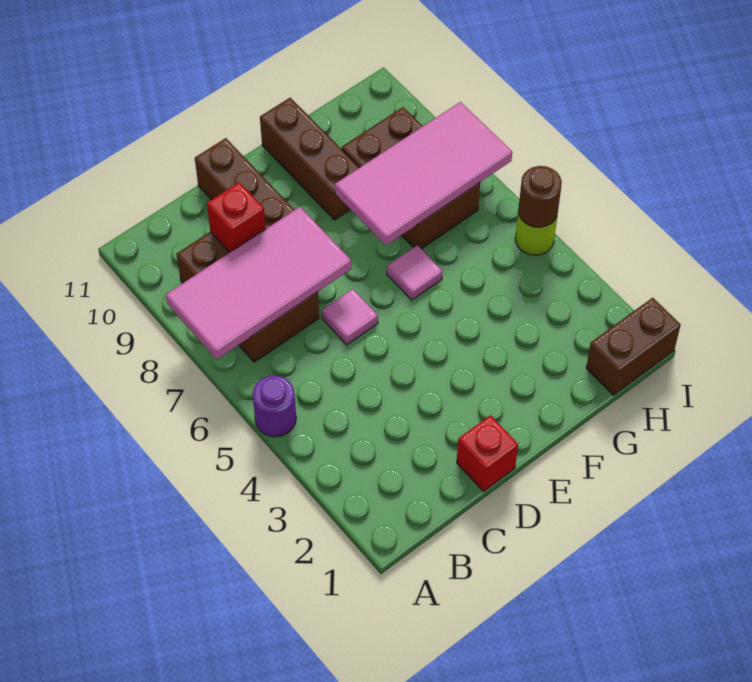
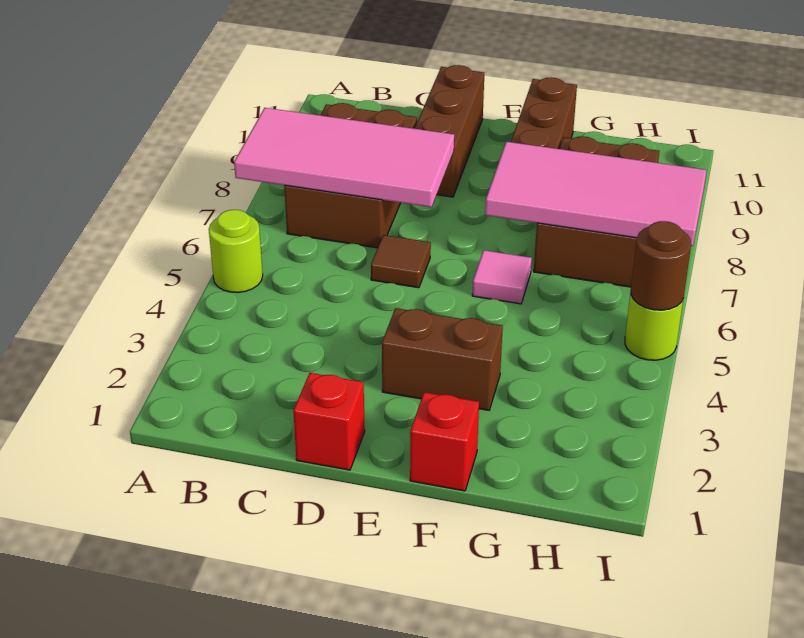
purple 1x1 round brick [253,375,296,437] -> lime 1x1 round brick [209,210,263,293]
red 1x1 brick [207,182,266,252] -> red 1x1 brick moved to [410,392,479,491]
pink 1x1 tile [322,289,378,345] -> brown 1x1 tile [371,235,431,288]
brown 1x2 brick [586,298,681,395] -> brown 1x2 brick moved to [382,308,503,410]

